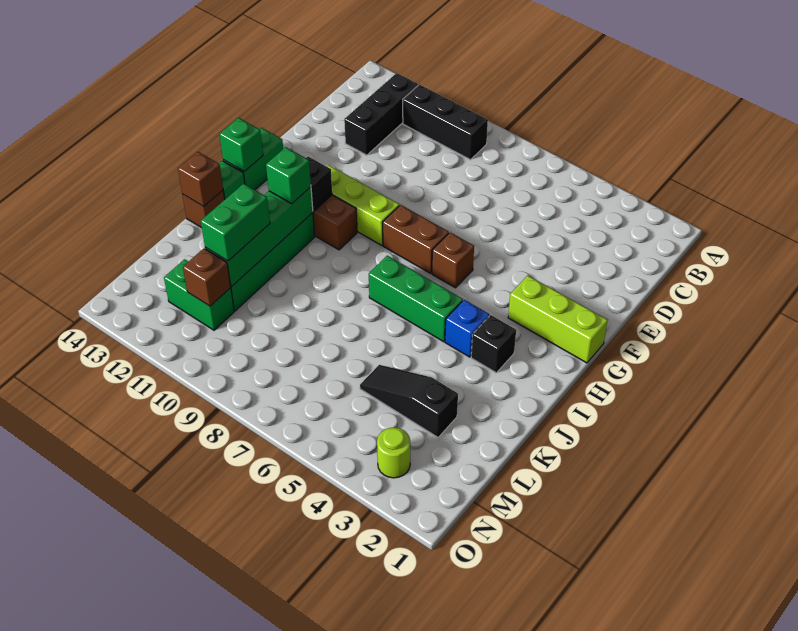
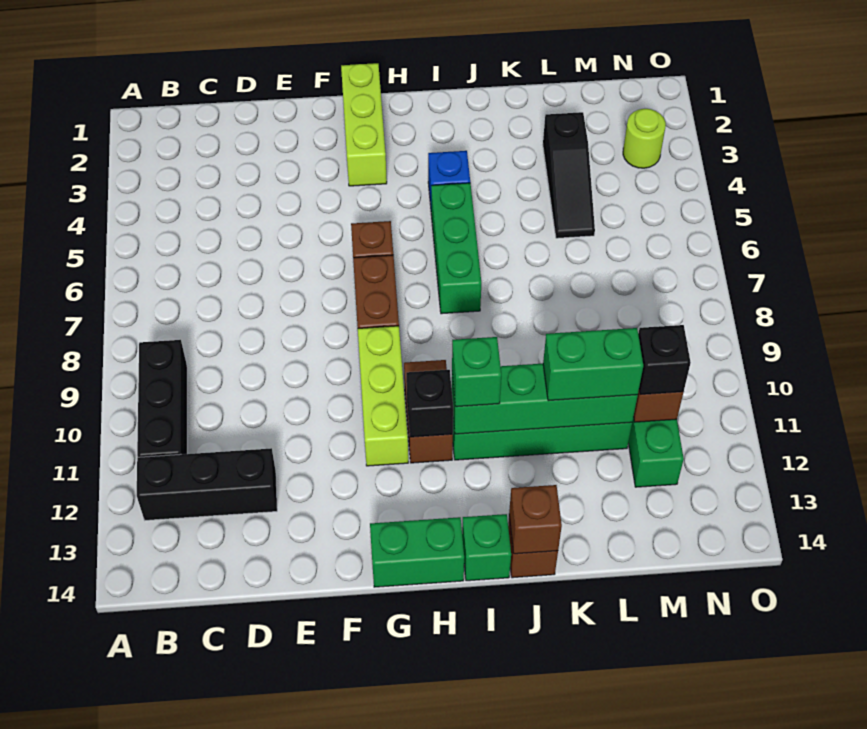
green 1x1 brick [220,118,263,172] -> none
black 1x1 brick [471,315,516,373] -> black 1x1 brick moved to [638,325,691,395]

